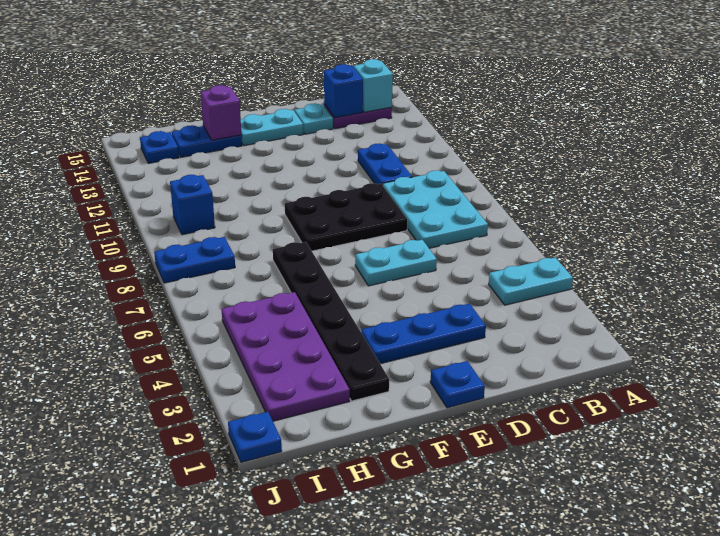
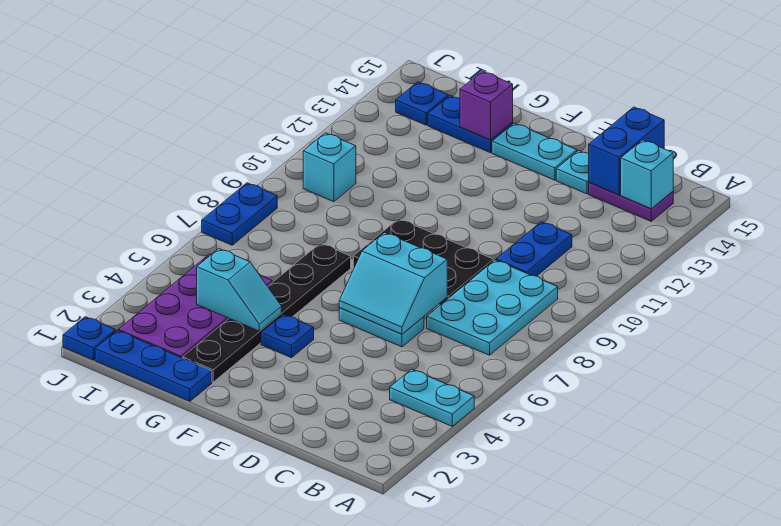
blue 1x1 brick [324,64,363,118] -> blue 1x2 brick [589,107,664,195]
blue 1x3 plate [361,304,486,364] -> blue 1x3 plate moved to [95,330,212,401]
none -> cyan 2x2 slope [339,233,447,334]
blue 1x1 plate [430,361,485,408] -> blue 1x1 plate moved to [261,314,314,358]
none -> cyan 1x2 slope [197,249,281,331]
blue 1x2 plate [154,237,235,283] -> blue 1x2 plate turned to [202,183,277,245]
blue 1x1 brick [170,175,215,235] -> cyan 1x1 brick [303,133,356,202]

